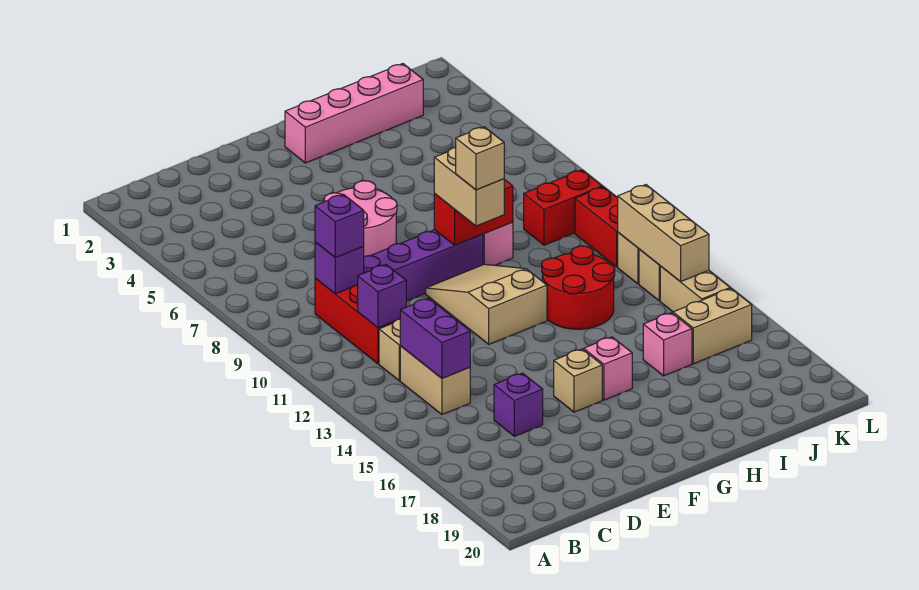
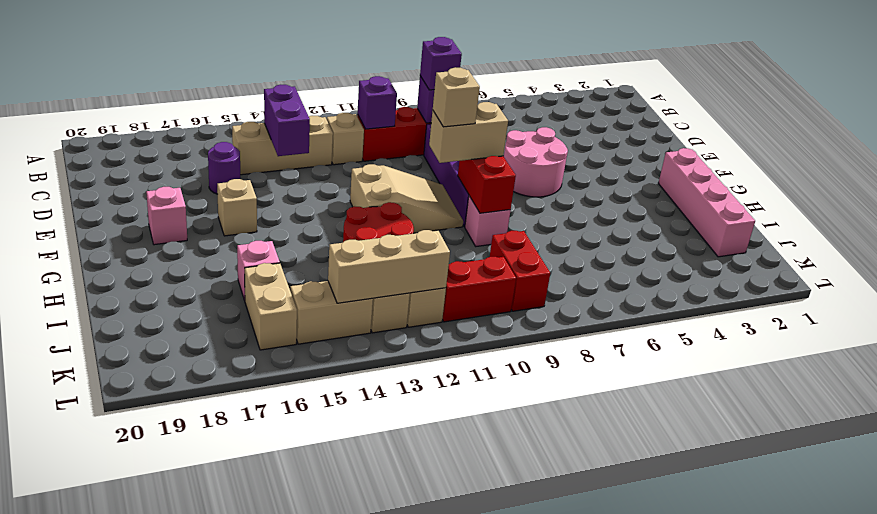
tan 1x2 brick [400,346,470,415] -> tan 1x3 brick [232,116,333,175]
purple 1x2 brick [400,298,470,378] -> purple 1x2 brick turned to [264,85,310,156]
purple 1x1 brick [494,373,543,436] -> purple 1x1 round brick [208,142,240,194]
pink 1x1 brick [584,337,632,400] -> pink 1x1 brick moved to [146,187,187,245]

